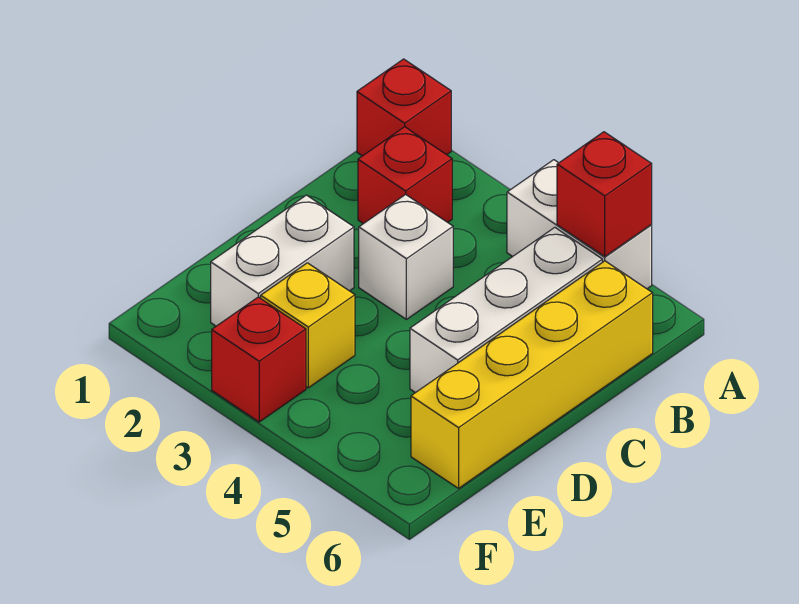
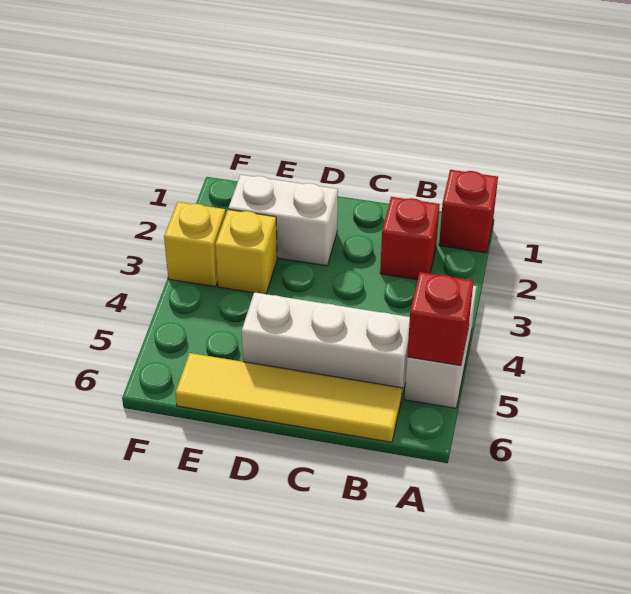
yellow 1x4 brick [411,261,653,488] -> yellow 1x4 tile [175,353,402,442]
white 1x1 brick [359,194,453,319] -> none
red 1x1 brick [212,297,306,422] -> yellow 1x1 brick [164,202,226,287]

